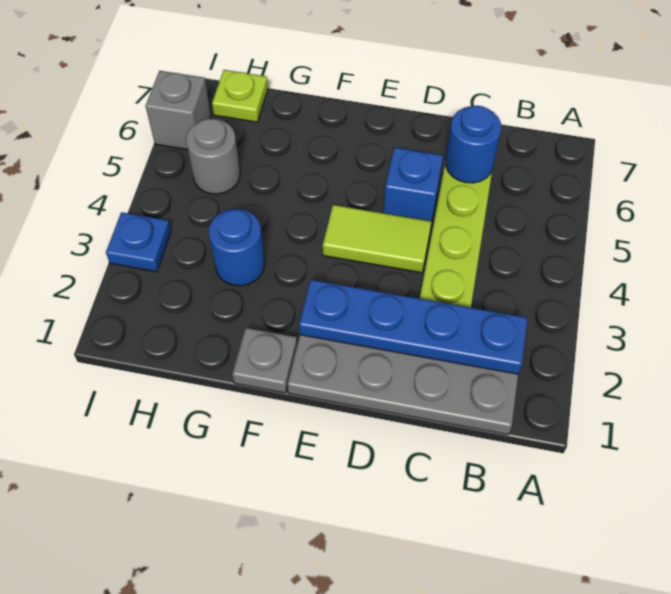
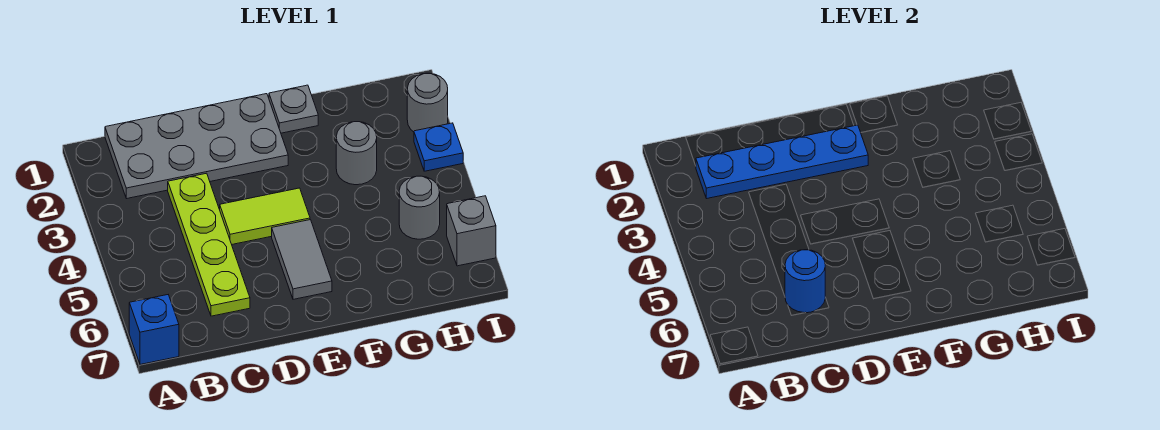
blue 1x1 brick [384,147,443,224] -> blue 1x1 brick moved to [129,295,179,364]
none -> grey 1x2 tile [272,220,332,299]
blue 1x1 round brick [209,209,265,286] -> grey 1x1 round brick [336,122,377,185]
lime 1x1 plate [212,70,268,122] -> none
none -> grey 1x1 round brick [407,73,448,132]

